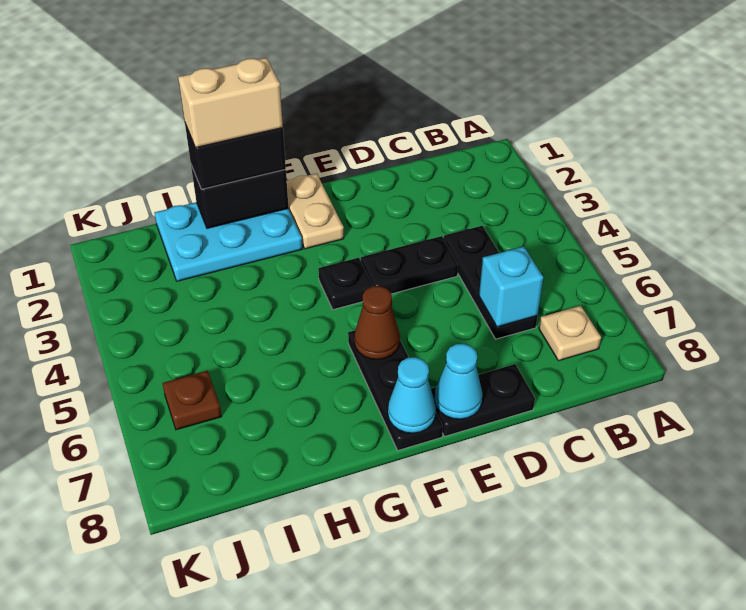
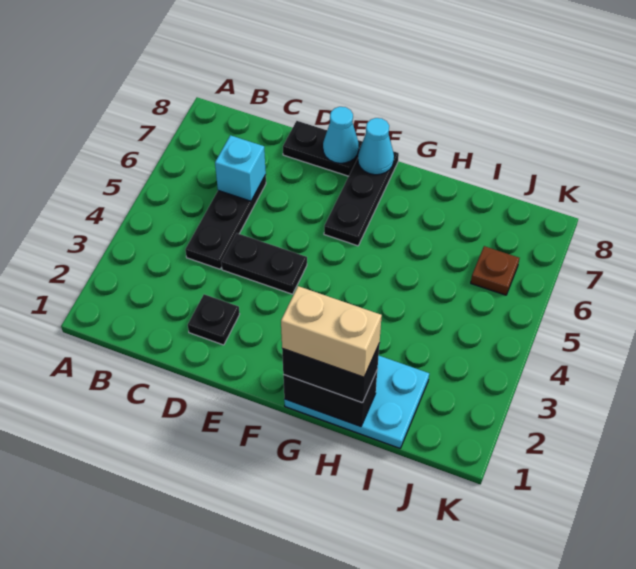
tan 1x1 plate [539,306,601,361] -> none
tan 1x2 plate [287,173,344,249] -> none
black 1x1 plate [318,258,373,310] -> black 1x1 plate moved to [188,294,240,345]
brown 1x1 cone [354,286,400,359] -> none

